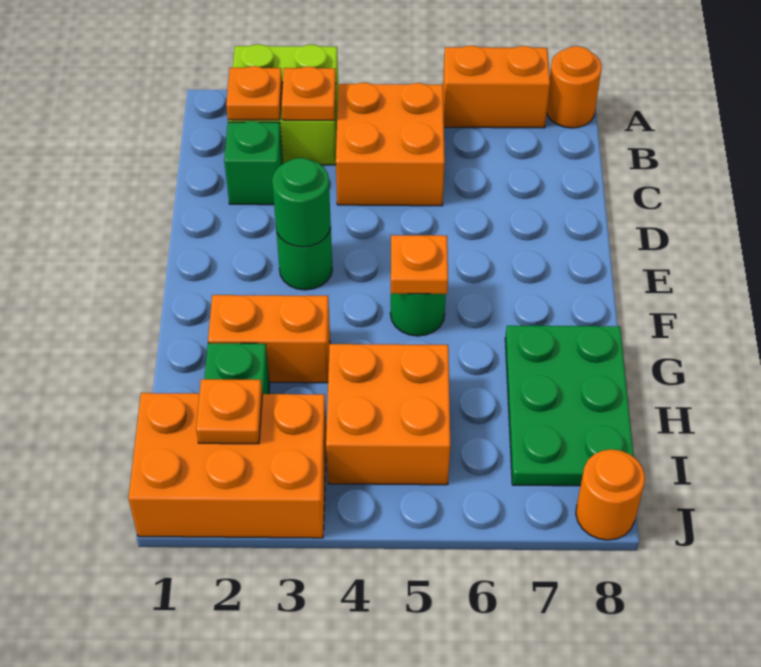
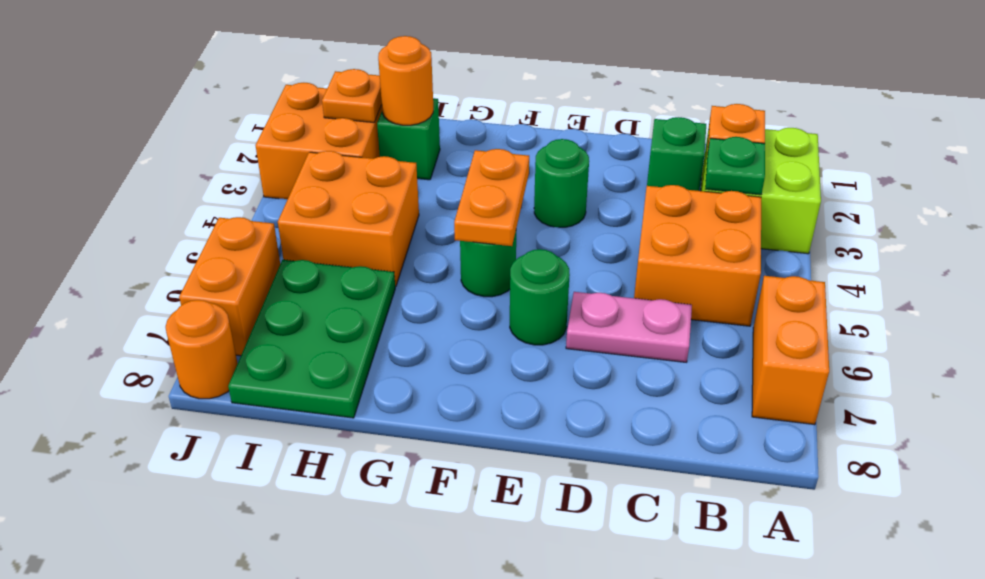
orange 1x1 round brick [547,46,602,128] -> orange 1x1 round brick moved to [378,36,433,125]
orange 1x1 plate [281,67,336,120] -> green 1x1 plate [705,137,765,195]
none -> pink 1x2 plate [566,292,692,362]
green 1x1 round brick [272,158,331,247] -> green 1x1 round brick moved to [510,249,570,345]
orange 1x1 plate [391,235,448,294] -> orange 1x2 plate [454,149,529,246]
orange 1x2 brick [208,295,330,383] -> orange 1x2 brick moved to [179,217,280,356]
green 2x3 plate [505,326,634,486] -> green 2x3 plate turned to [228,260,395,418]
orange 2x3 brick [128,393,327,538] -> orange 2x2 brick [256,83,382,199]

